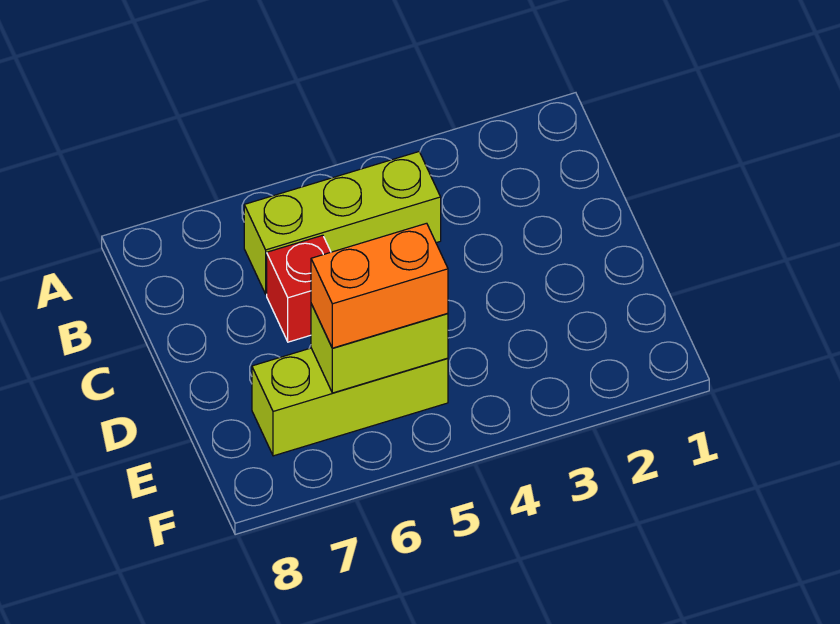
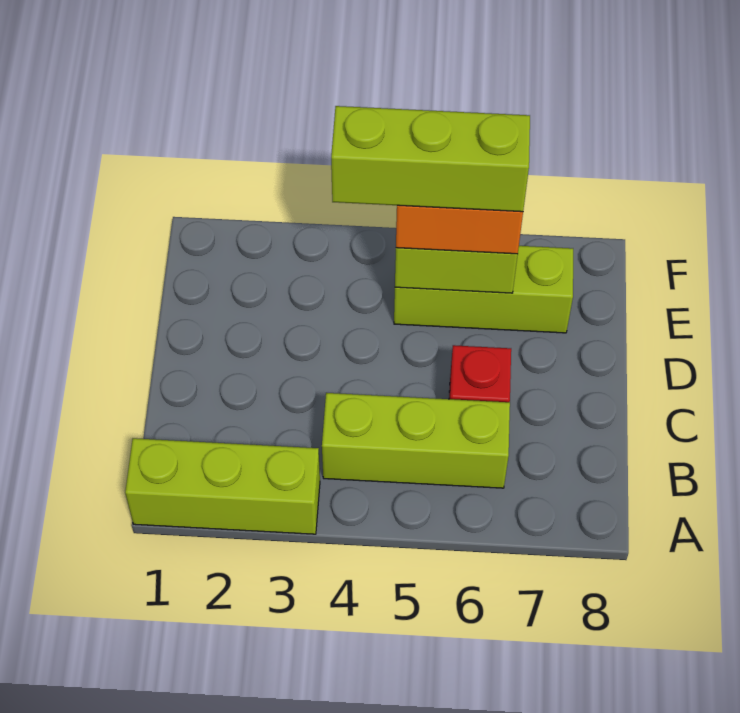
none -> lime 1x3 brick [125,438,320,534]
none -> lime 1x3 brick [331,106,530,212]

